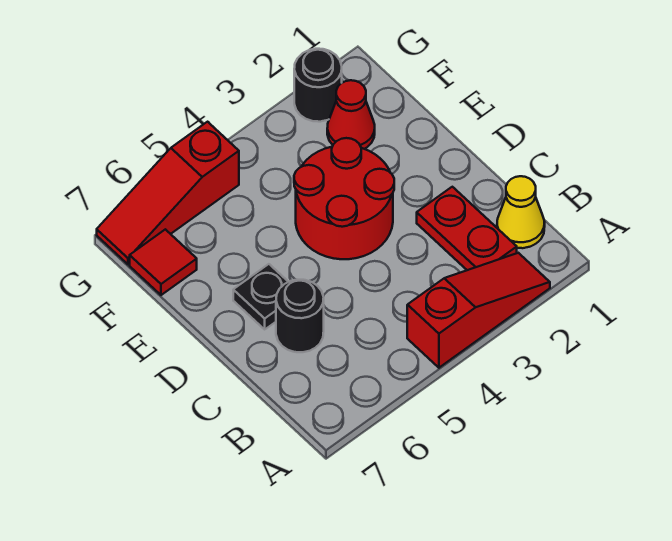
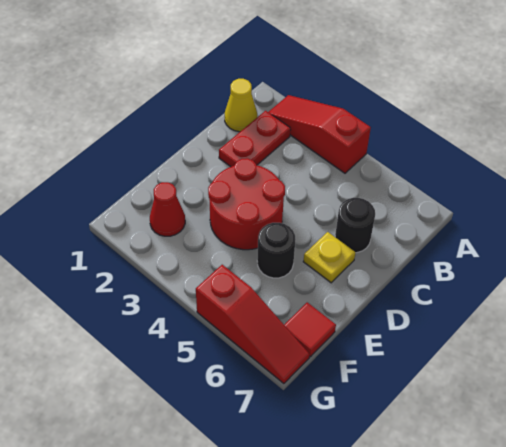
black 1x1 plate [233,264,288,329] -> yellow 1x1 plate [303,232,356,283]
black 1x1 round brick [294,49,342,122] -> black 1x1 round brick moved to [257,223,296,278]

